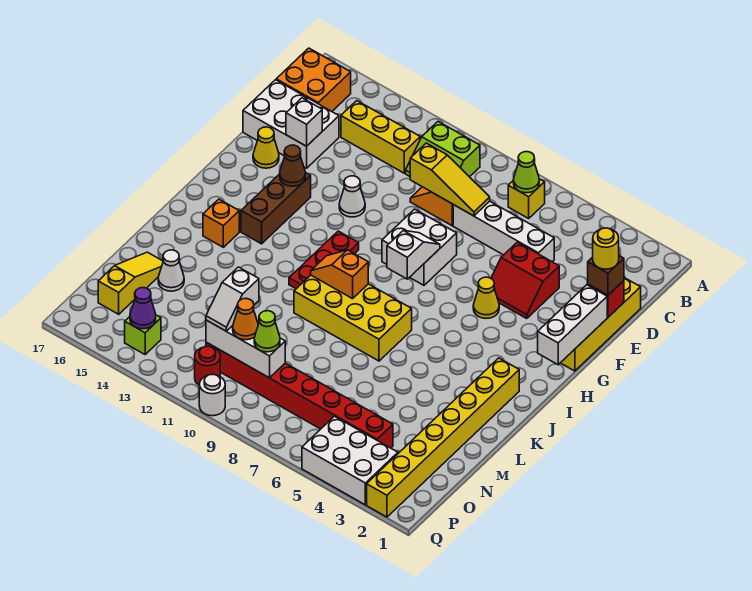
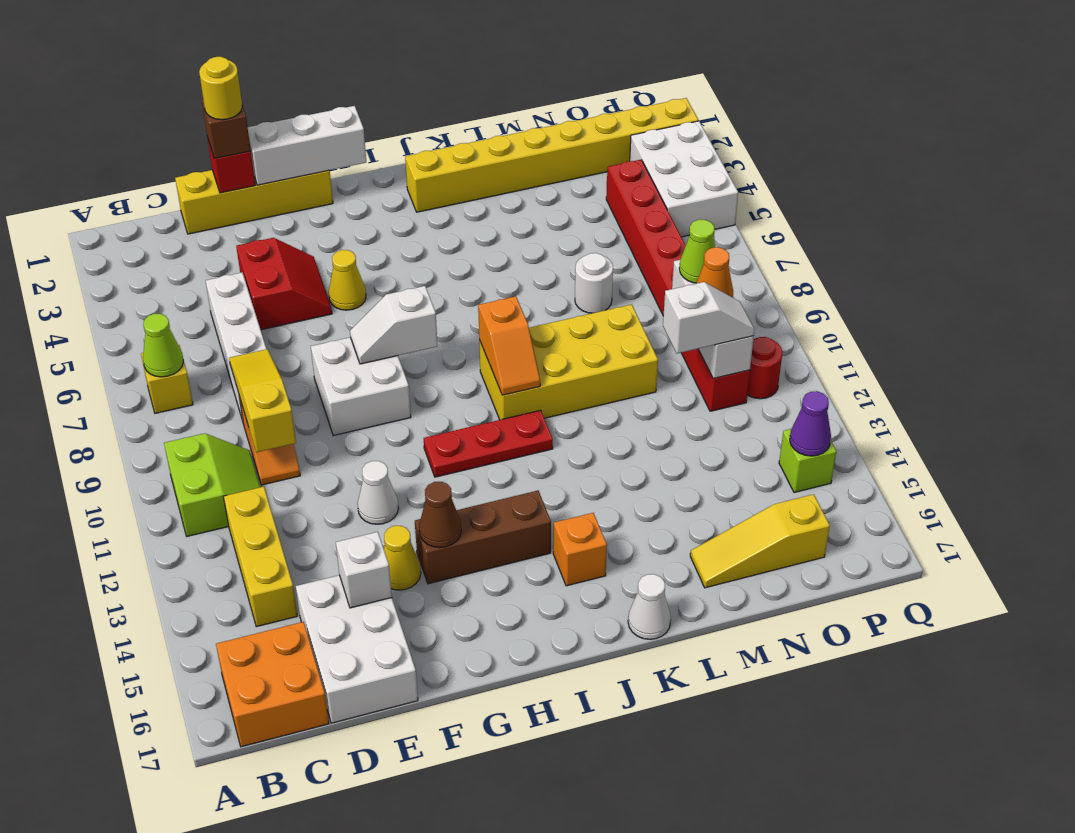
yellow 1x1 cone [253,127,279,168] -> yellow 1x1 cone moved to [384,526,421,590]
yellow 2x4 brick [294,275,412,361] -> yellow 2x4 brick turned to [479,304,658,420]
white 1x1 cone [158,250,184,291] -> white 1x1 cone moved to [628,574,671,639]
white 1x1 round brick [199,374,225,416] -> white 1x1 round brick moved to [575,253,613,313]

